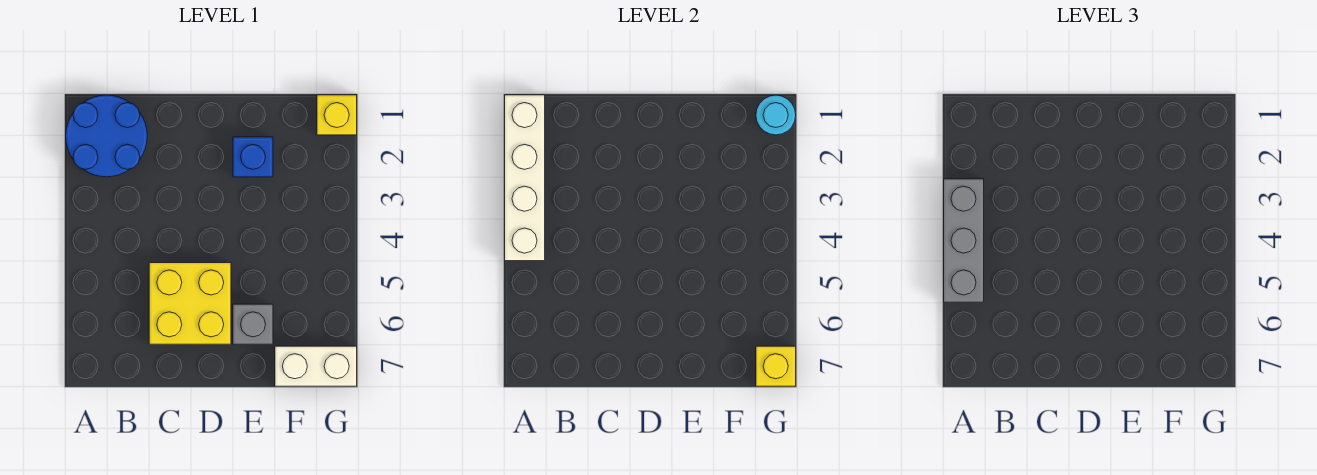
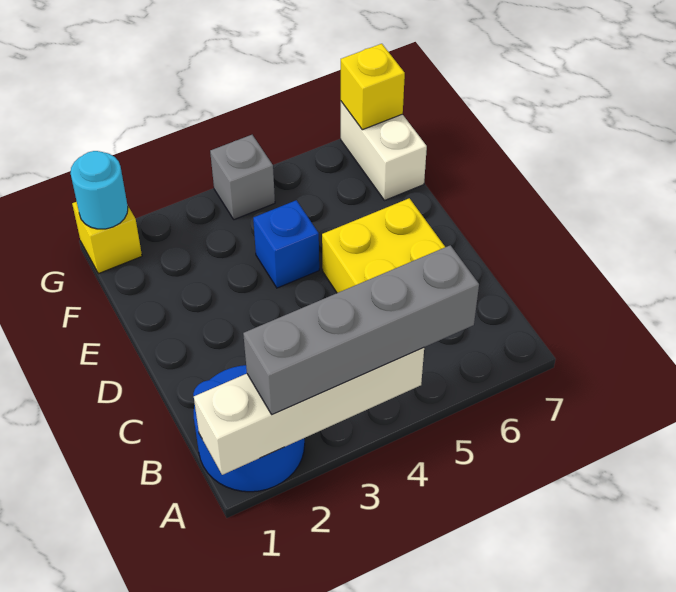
grey 1x3 brick [944,179,984,302] -> grey 1x4 brick [243,245,479,414]
blue 1x1 brick [233,137,273,177] -> blue 1x1 brick moved to [253,200,319,288]
grey 1x1 brick [233,304,273,344] -> grey 1x1 brick moved to [210,135,275,220]

